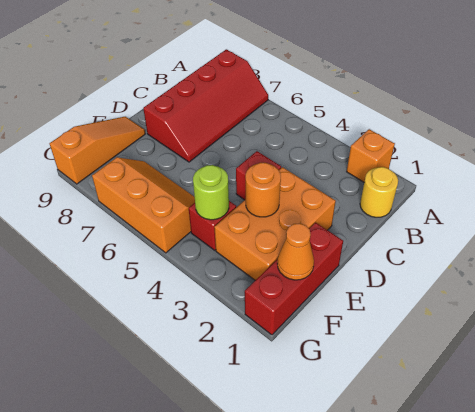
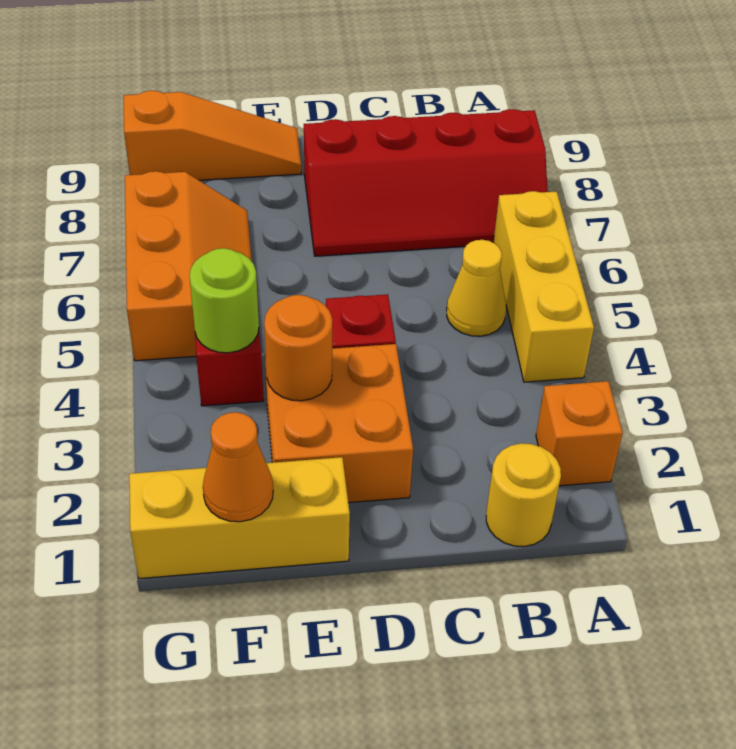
none -> yellow 1x3 brick [493,191,594,382]
none -> yellow 1x1 cone [447,240,506,336]
orange 2x3 brick [214,167,336,280] -> orange 2x2 brick [265,344,413,503]
red 1x3 brick [245,223,343,335] -> yellow 1x3 brick [129,457,350,579]

